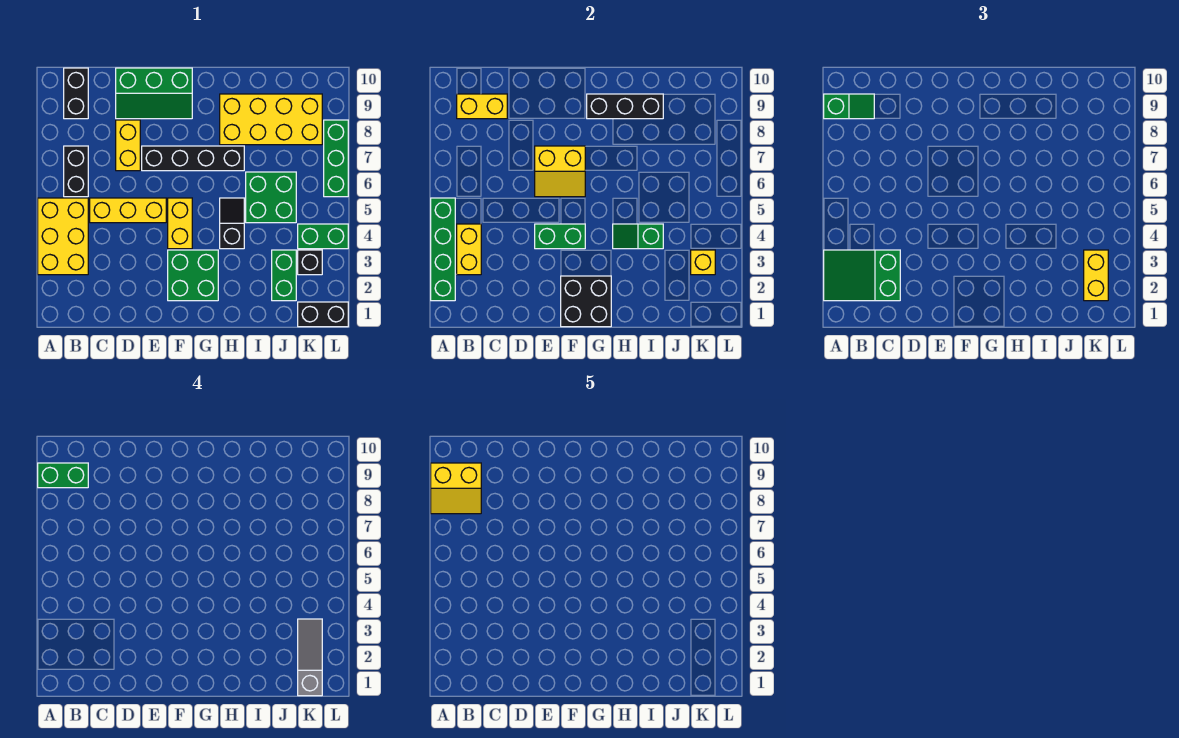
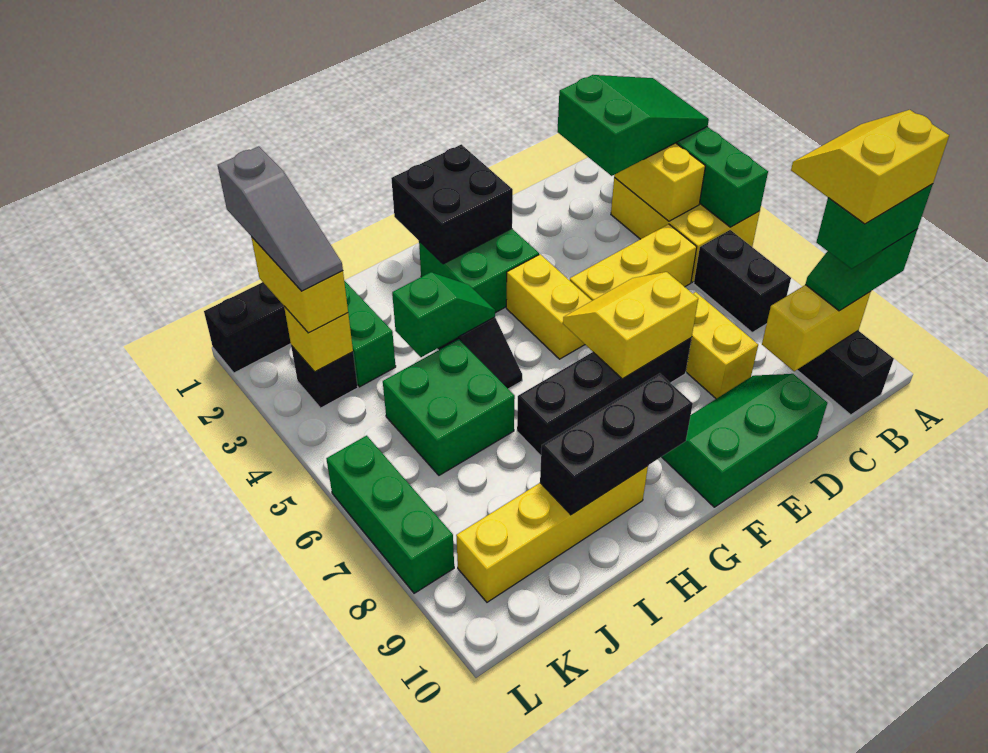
green 1x2 brick [535,224,585,249] -> none
yellow 2x4 brick [220,94,322,145] -> yellow 1x4 brick [456,466,648,602]
green 1x2 brick [298,224,348,249] -> none

